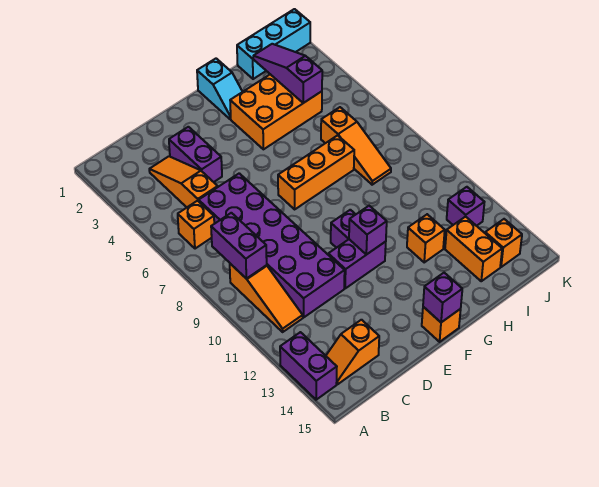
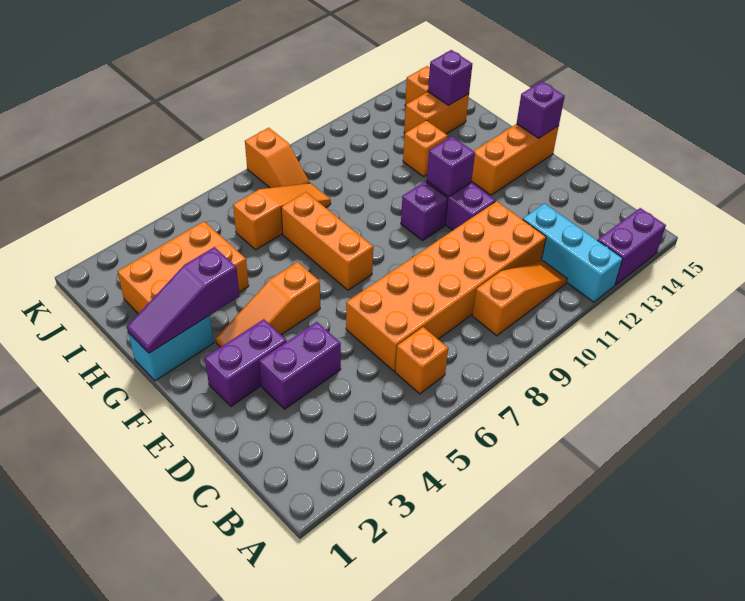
purple 1x2 brick [211,213,267,279] -> purple 1x2 brick moved to [205,319,287,406]
orange 1x2 slope [326,320,379,384] -> orange 1x2 slope moved to [245,128,310,188]
orange 1x3 slope [149,156,218,207] -> orange 1x3 slope moved to [216,262,320,347]
purple 2x6 brick [199,173,345,317] -> orange 2x6 brick [346,201,546,371]
orange 1x1 brick [422,307,461,342] -> orange 1x3 brick [472,124,559,195]
cyan 1x2 slope [197,59,242,119] -> cyan 1x2 brick [128,315,214,381]
orange 2x3 brick [230,74,322,149] -> orange 2x3 brick turned to [118,221,249,314]
cyan 1x3 brick [237,9,310,79] -> cyan 1x3 brick moved to [523,203,623,302]
purple 1x3 slope [253,44,322,103] -> purple 1x3 slope moved to [127,247,240,353]
purple 1x1 brick [447,187,484,226] -> purple 1x1 brick moved to [428,50,472,105]

